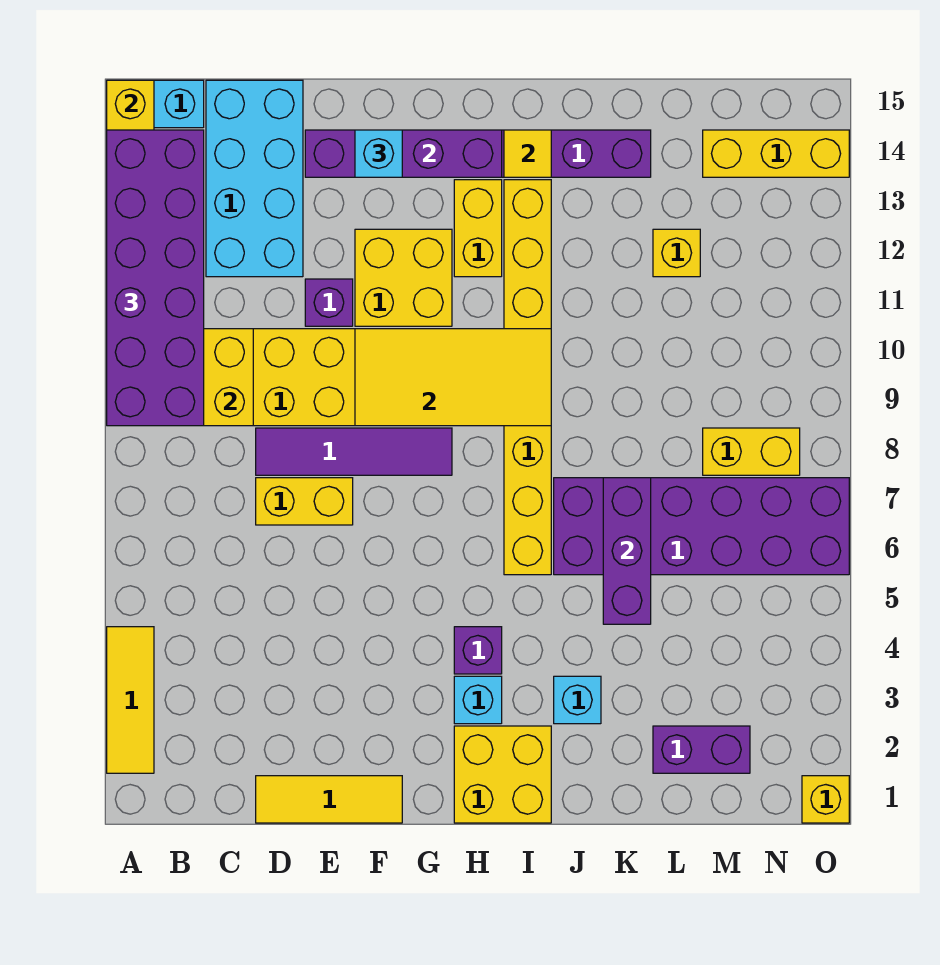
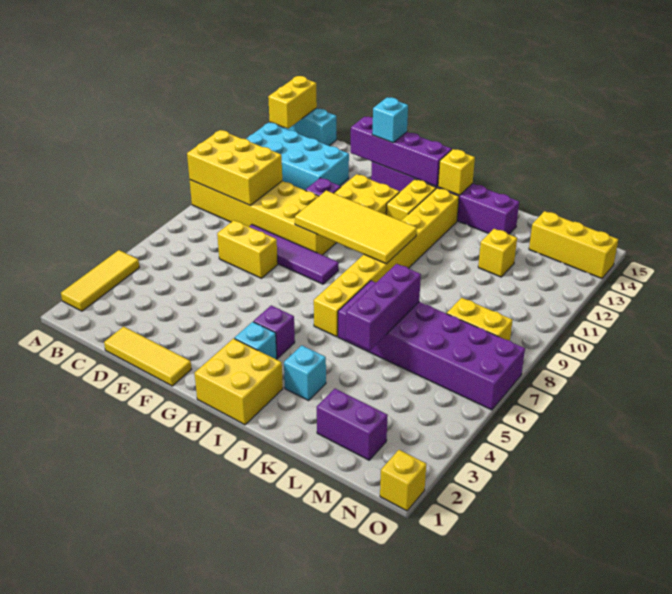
purple 2x6 brick [107,130,204,426] -> none
cyan 2x4 brick [206,80,303,277] -> cyan 2x4 brick turned to [246,123,349,190]
yellow 1x1 tile [504,130,551,177] -> yellow 1x1 brick [438,149,475,195]

